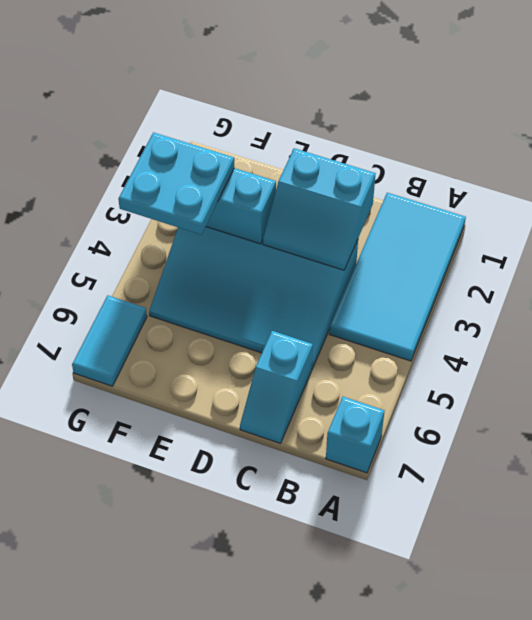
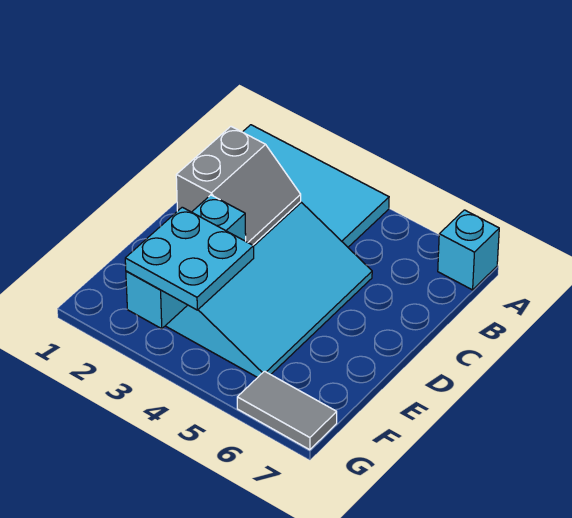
cyan 2x2 slope [263,148,376,270] -> grey 2x2 slope [176,127,301,245]
cyan 1x2 slope [240,331,313,443] -> none
cyan 1x2 tile [72,295,147,386] -> grey 1x2 tile [237,371,337,450]

